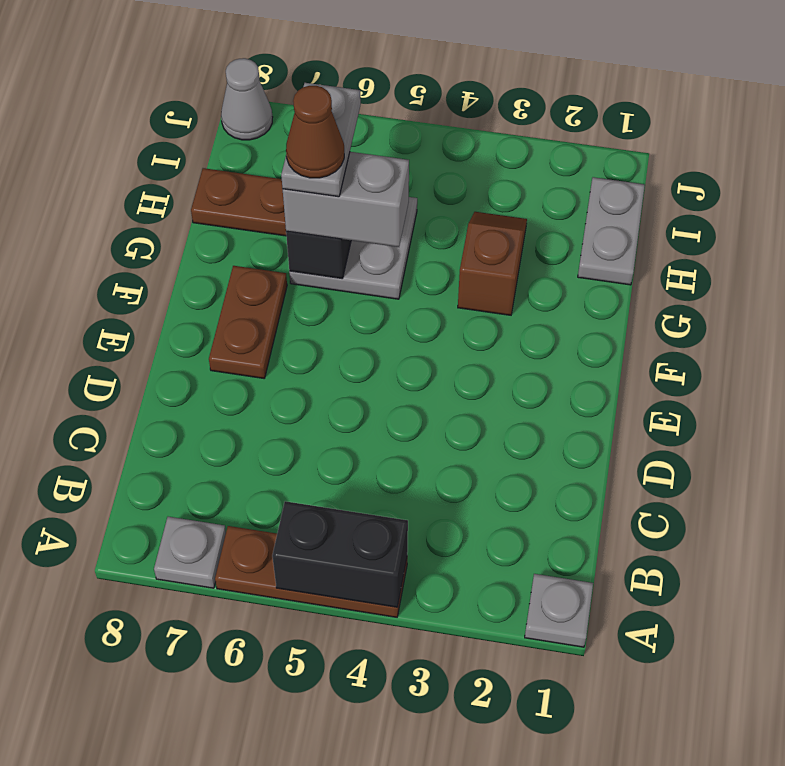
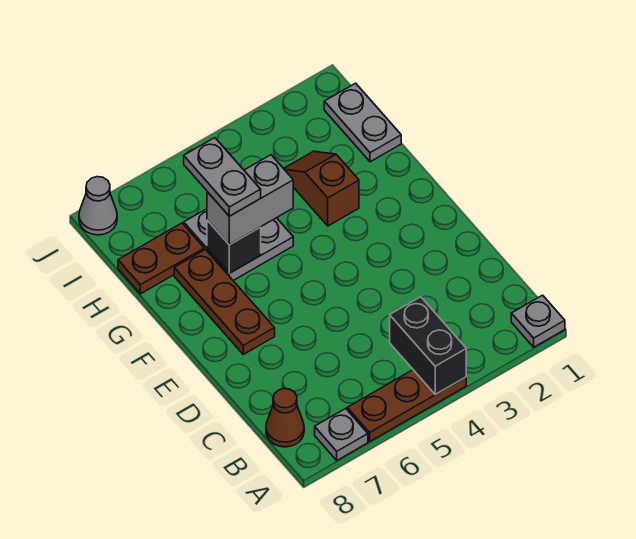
black 1x2 brick [272,501,408,607] -> black 1x2 brick turned to [390,297,466,394]
brown 1x2 plate [209,266,287,378] -> brown 1x3 plate [174,250,275,354]
brown 1x1 cone [286,86,344,178] -> brown 1x1 cone moved to [266,389,304,447]

